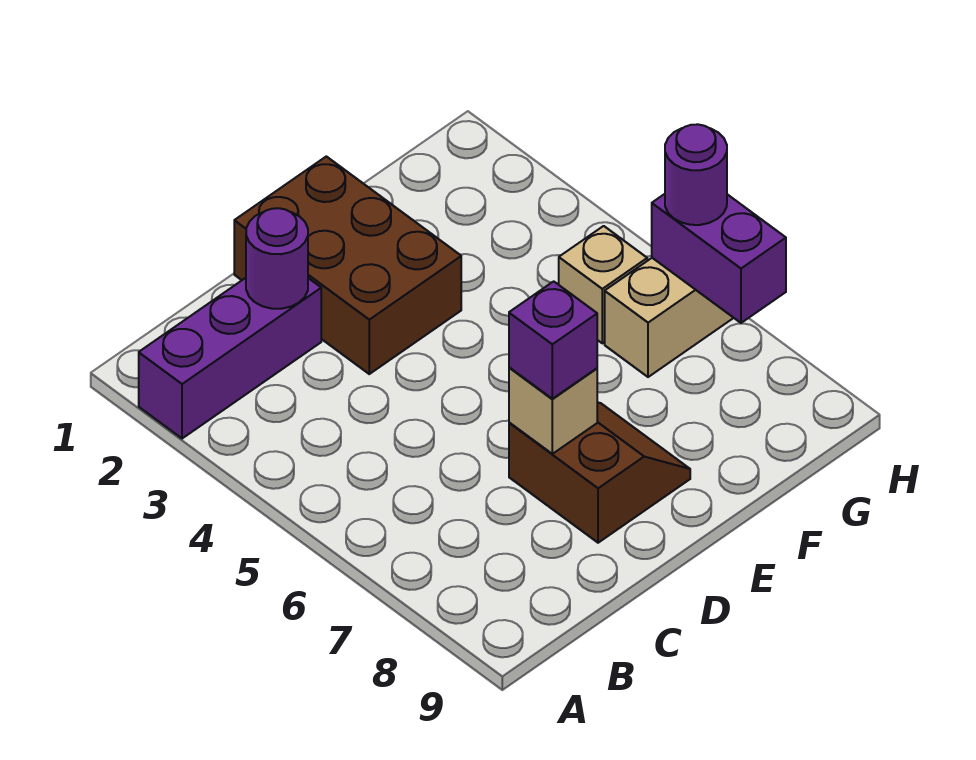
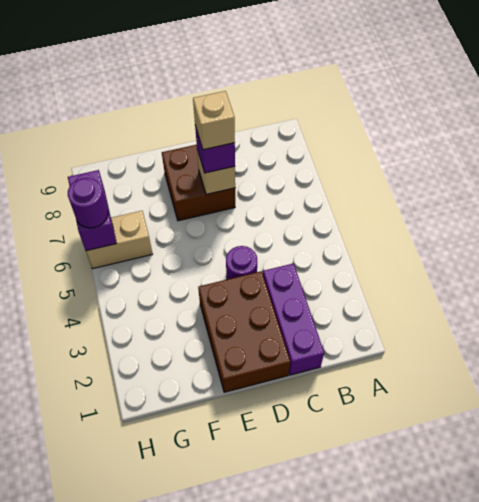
purple 1x3 brick [139,278,321,439] -> purple 1x3 brick turned to [263,263,324,375]
purple 1x1 round brick [246,208,308,309] -> purple 1x1 round brick moved to [226,246,257,279]
brown 2x2 slope [509,402,690,543] -> brown 2x2 brick [162,145,235,221]
tan 1x1 brick [559,226,647,343] -> tan 1x1 brick moved to [193,91,235,150]

